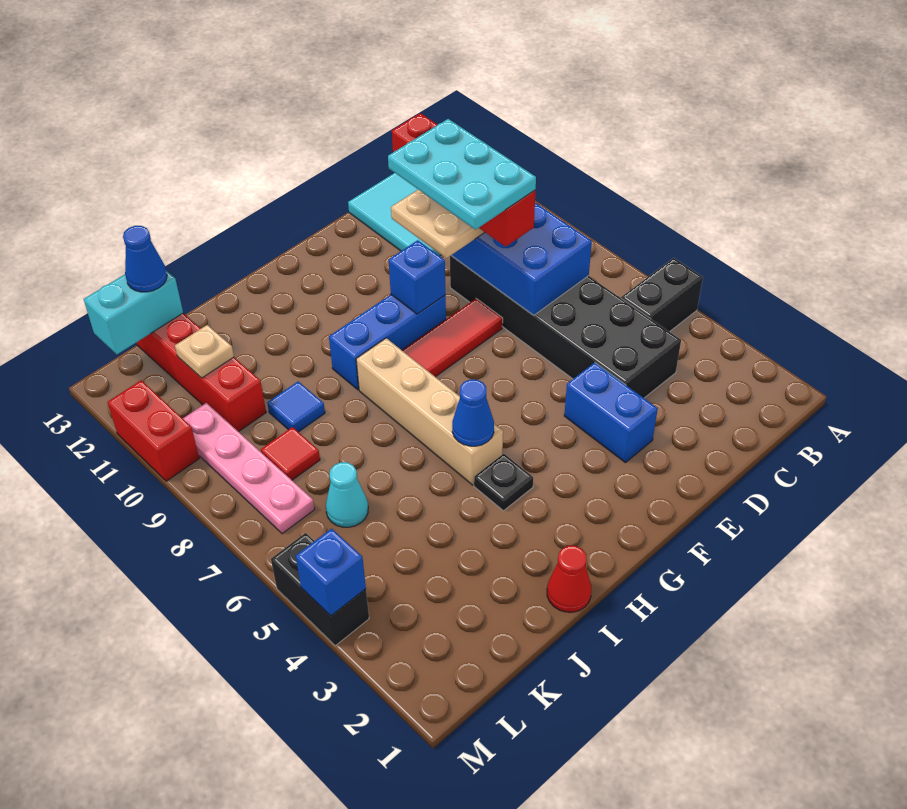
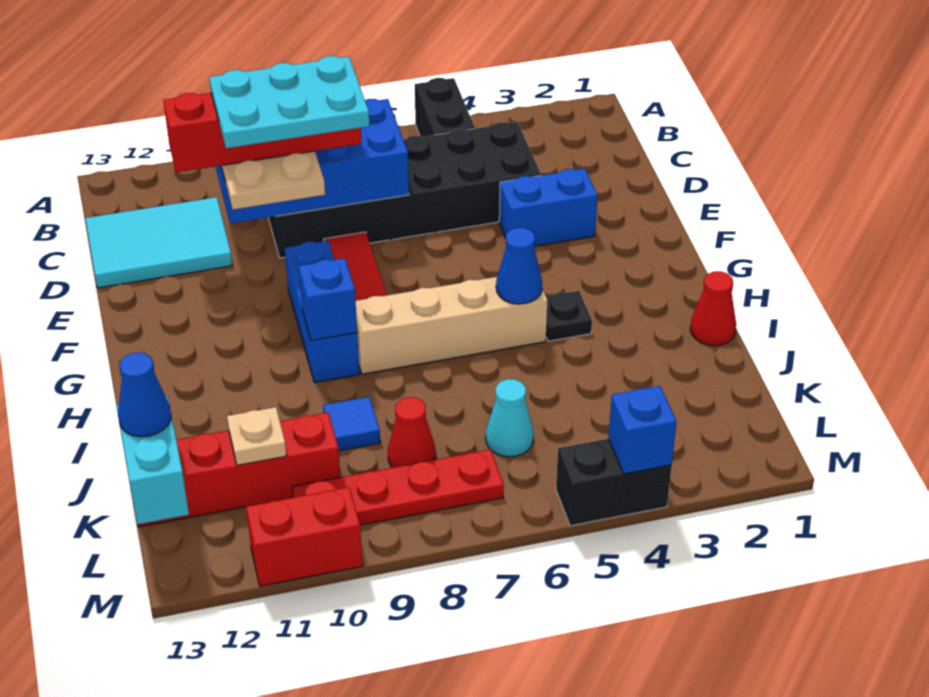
blue 1x1 brick [389,240,446,314] -> blue 1x1 brick moved to [299,258,357,341]
red 1x1 tile [261,427,320,480] -> red 1x1 cone [388,397,436,468]
pink 1x4 plate [183,403,315,534] -> red 1x4 plate [292,449,504,525]

